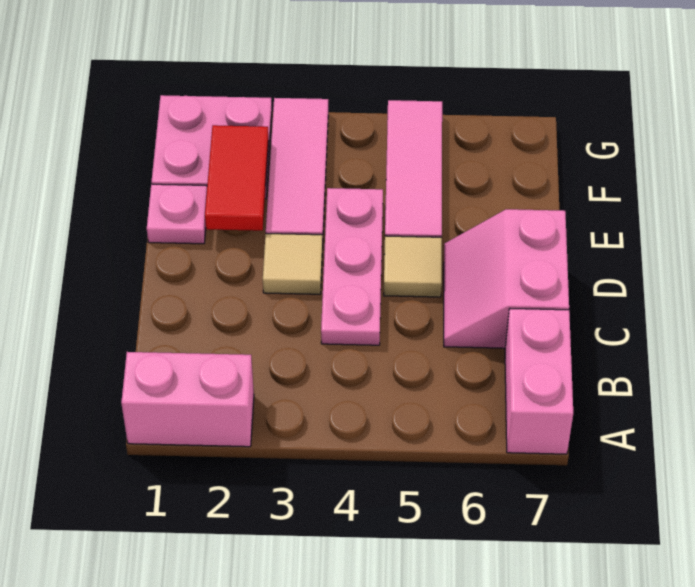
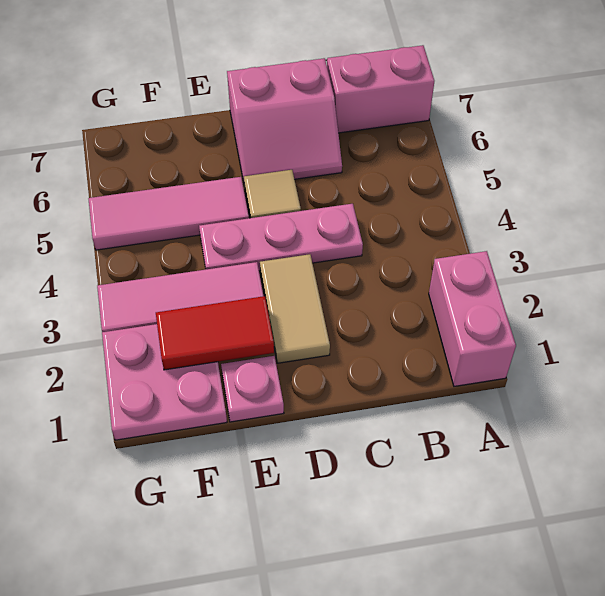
tan 1x1 tile [263,234,323,294] -> tan 1x2 tile [260,254,330,363]

